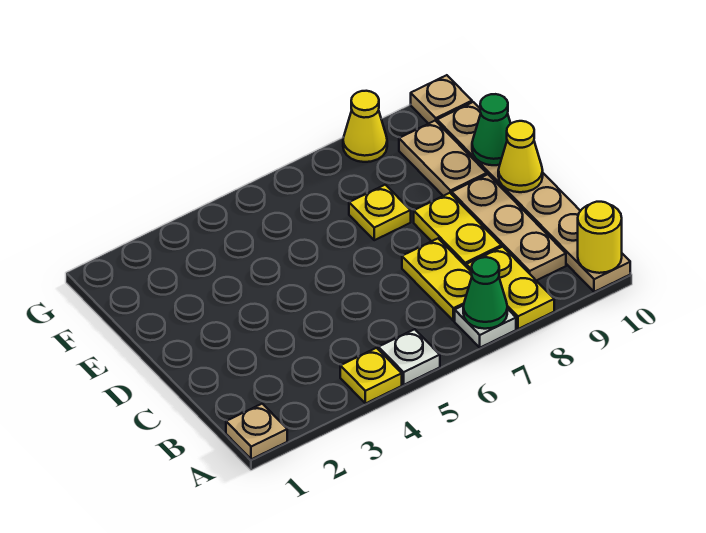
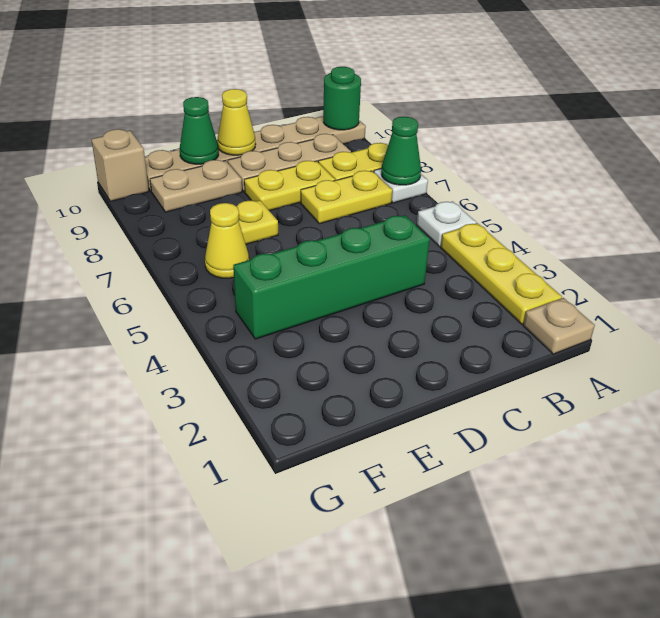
yellow 1x1 plate [340,348,402,404] -> yellow 1x3 plate [441,223,562,324]
yellow 1x1 round brick [578,202,622,273] -> green 1x1 round brick [323,67,361,130]
none -> green 1x4 brick [233,215,430,339]
yellow 1x1 cone [343,91,387,162] -> yellow 1x1 cone moved to [205,203,249,278]
tan 1x1 plate [411,75,472,124] -> tan 1x1 brick [91,129,149,201]

